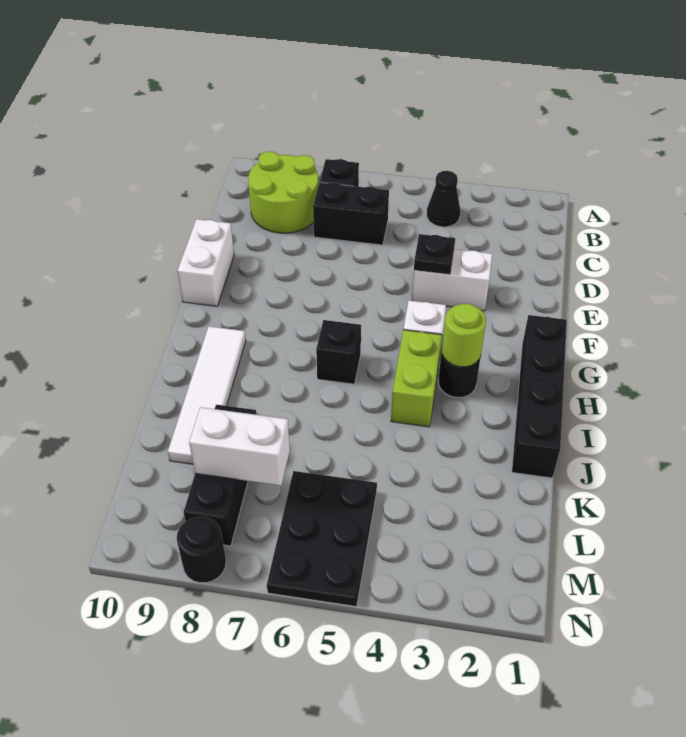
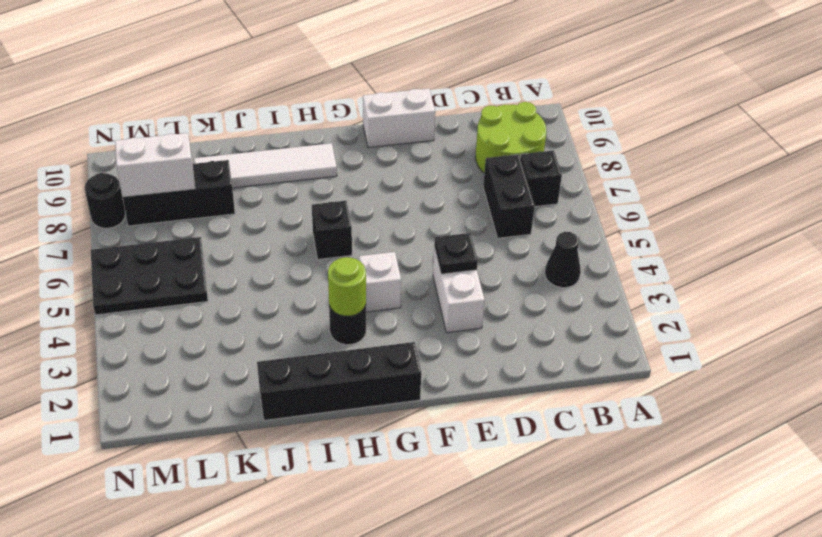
lime 1x2 brick [391,330,442,427] -> none
white 1x2 brick [189,407,290,486] -> white 1x2 brick turned to [115,133,195,197]

